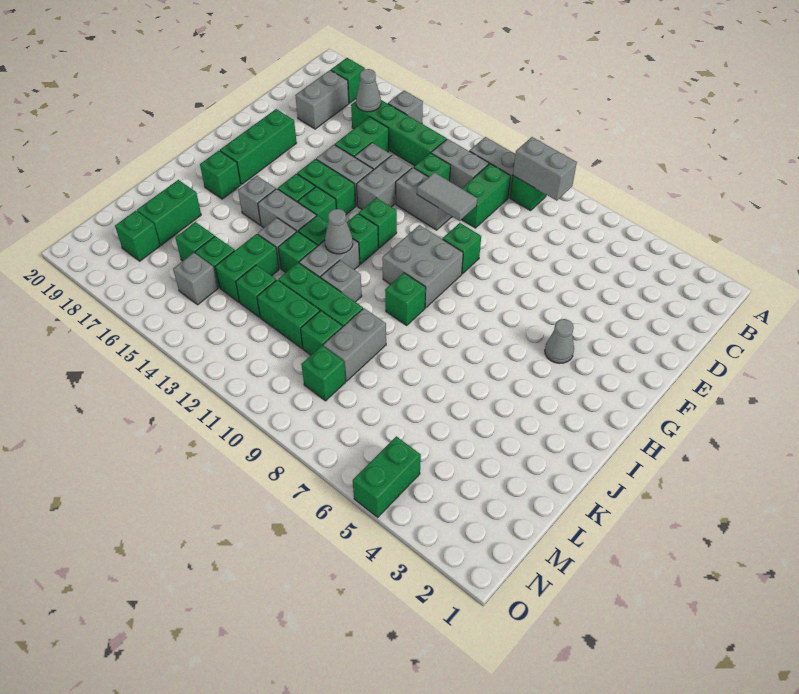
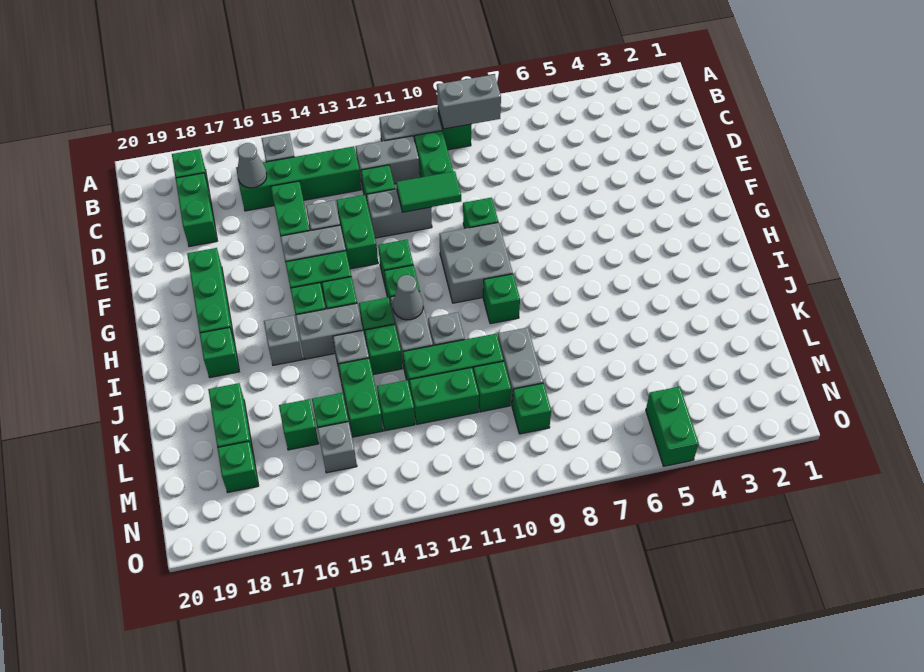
grey 1x2 brick [295,70,349,129] -> green 1x2 brick [176,173,217,247]
grey 1x2 tile [417,172,477,221] -> green 1x2 tile [396,171,461,212]
grey 1x2 brick [357,155,412,209] -> green 1x2 brick [336,195,378,269]
grey 1x1 cone [545,319,574,364] -> none

